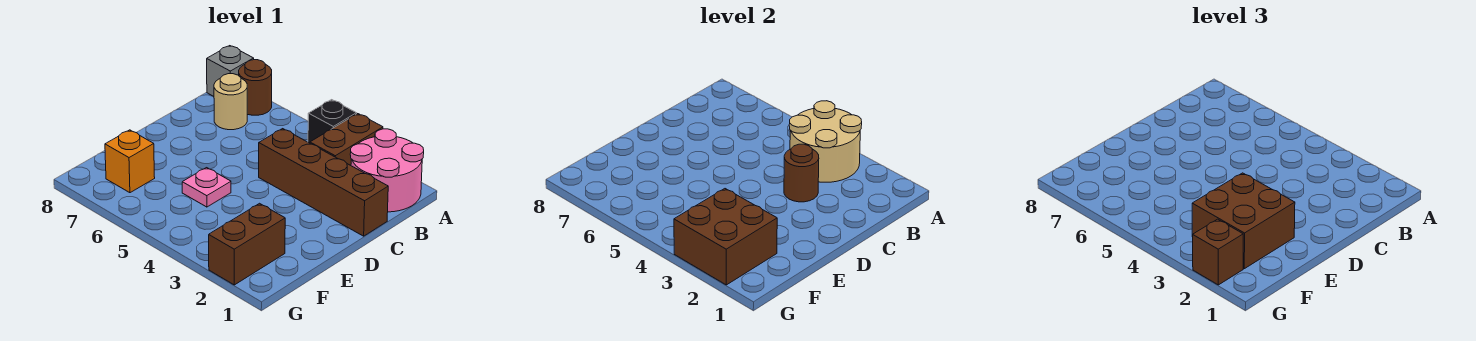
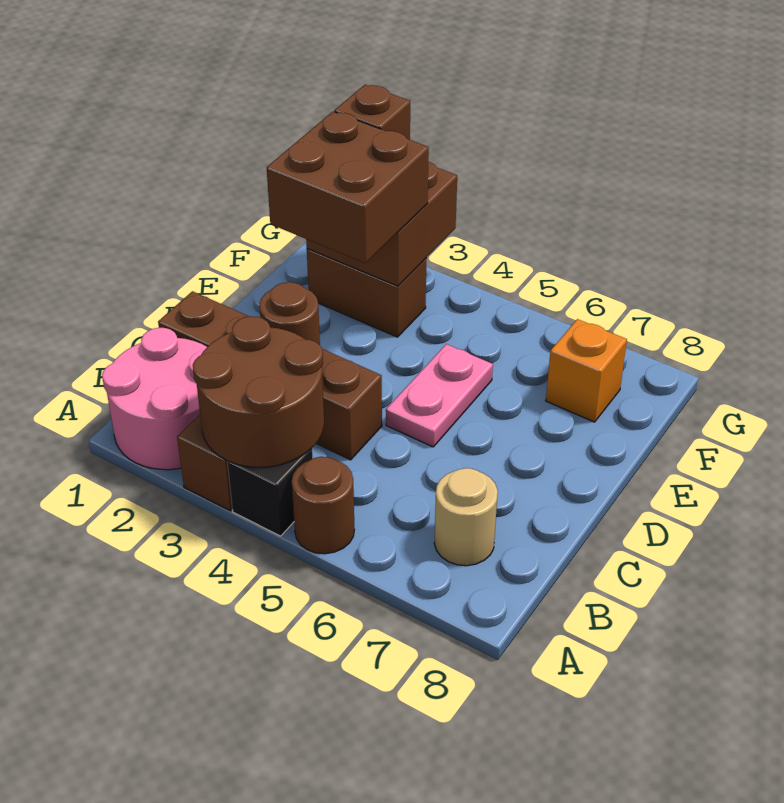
tan 2x2 round brick [789,101,862,182] -> brown 2x2 round brick [193,316,324,467]
brown 1x1 round brick [239,60,272,115] -> brown 1x1 round brick moved to [292,457,354,554]
grey 1x1 brick [207,46,254,96] -> none
pink 1x1 plate [182,168,231,207] -> pink 1x2 plate [386,344,493,447]
brown 1x2 brick [209,203,285,285] -> brown 1x2 brick turned to [307,249,427,337]

